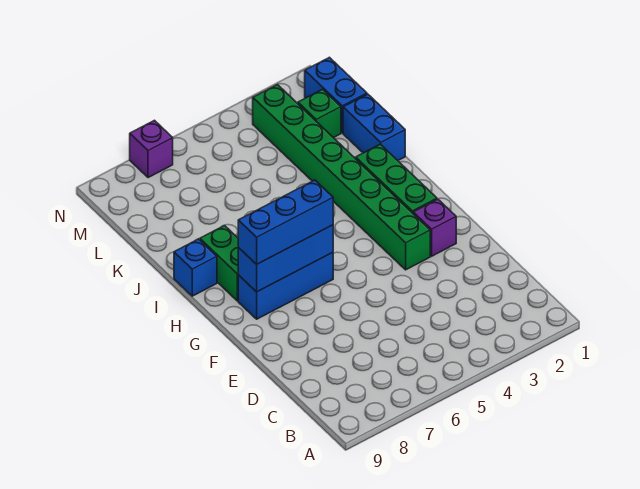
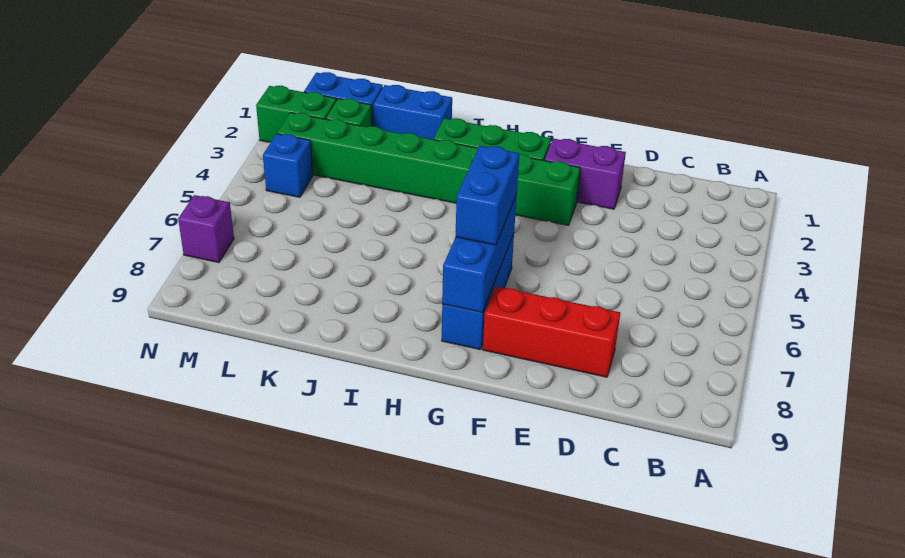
none -> red 1x3 brick [483,286,620,377]
purple 1x1 brick [413,199,456,256] -> purple 1x2 brick [545,139,626,209]
blue 1x3 brick [238,180,333,264] -> blue 1x2 brick [455,146,519,245]
green 1x2 brick [200,225,238,301] -> green 1x2 brick moved to [256,86,336,142]
blue 1x1 brick [174,239,217,296] -> blue 1x1 brick moved to [263,134,313,197]

